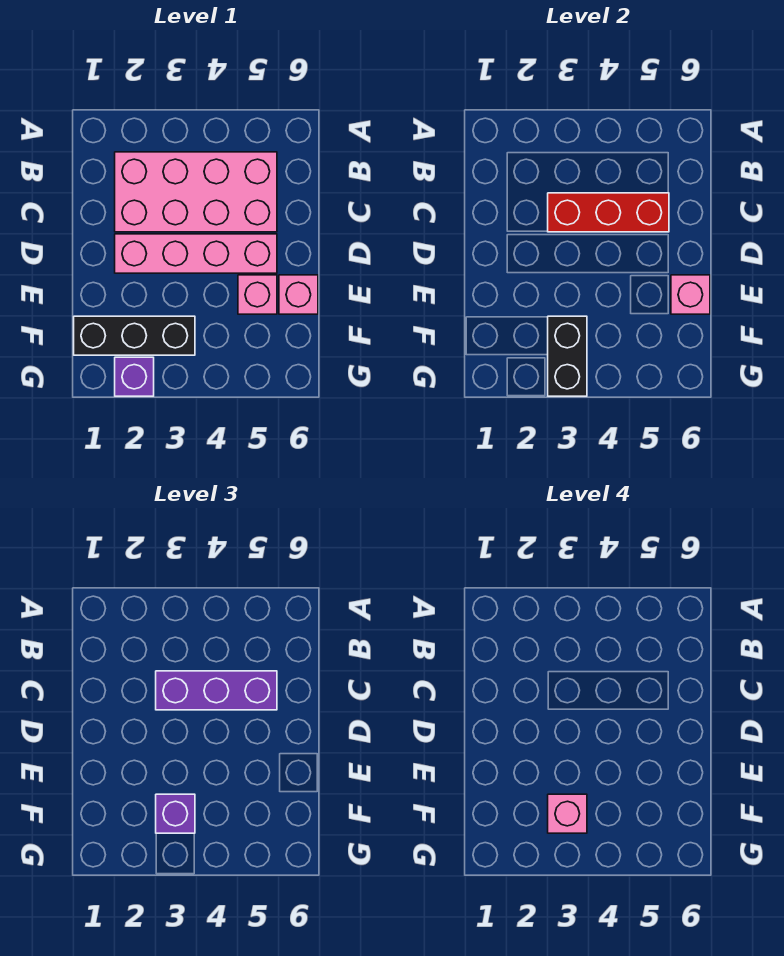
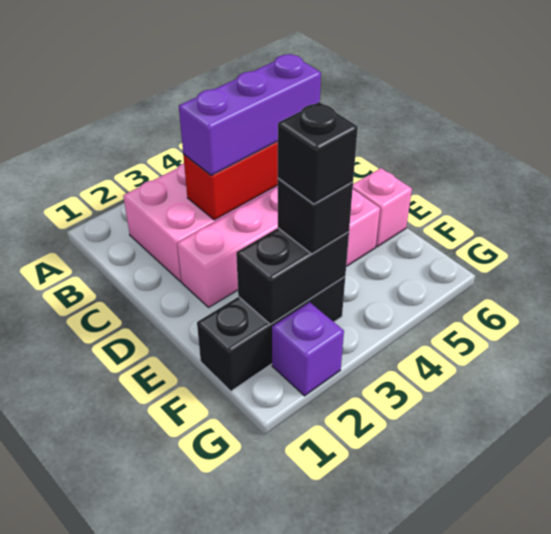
pink 1x1 brick [671,275,710,314] -> none
black 1x2 brick [548,316,587,396] -> black 1x2 brick turned to [236,228,349,324]
purple 1x1 brick [156,794,195,833] -> black 1x1 brick [278,178,353,254]
pink 1x1 brick [548,794,587,833] -> black 1x1 brick [277,102,358,204]

